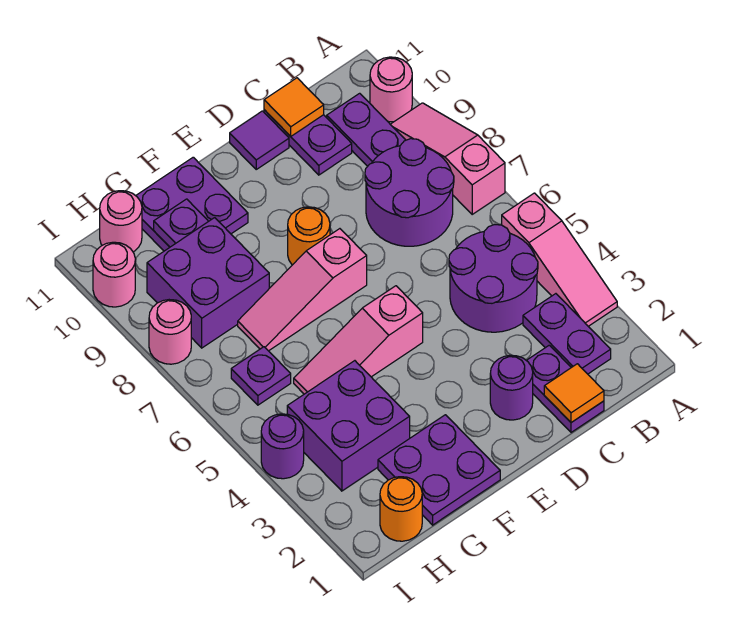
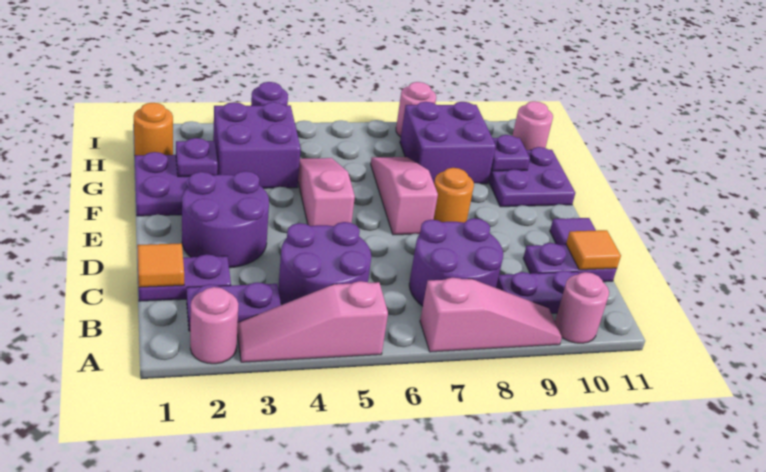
purple 1x1 round brick [490,355,533,420] -> purple 2x2 round brick [182,171,269,268]
purple 1x1 plate [231,347,291,405] -> purple 1x1 plate moved to [176,138,218,177]
pink 1x1 round brick [93,242,135,307] -> pink 1x1 round brick moved to [190,287,238,364]

